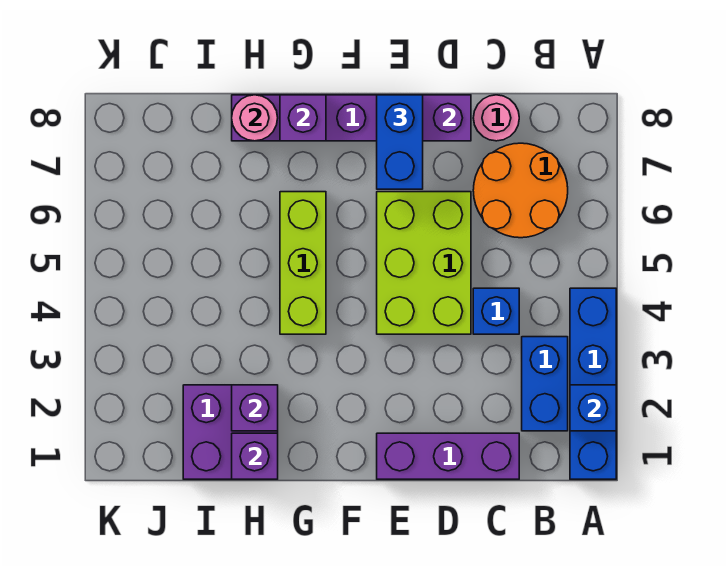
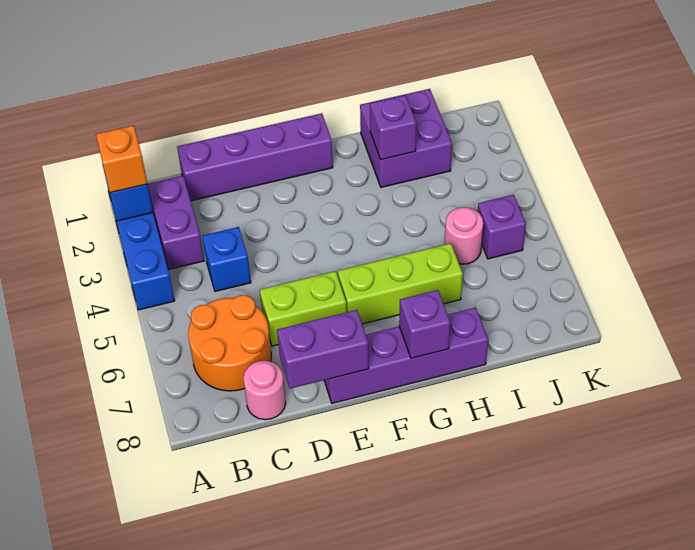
none -> orange 1x1 brick [96,125,147,193]
blue 1x2 brick [522,337,568,431] -> purple 1x2 brick [148,176,204,270]
purple 1x3 brick [377,433,519,479] -> purple 1x4 brick [177,113,333,201]
lime 2x3 brick [377,192,471,334] -> lime 1x2 brick [260,271,347,346]
blue 1x2 brick [377,95,423,189] -> none
lime 1x3 brick [280,192,326,334] -> lime 1x3 brick turned to [338,243,463,324]
purple 1x1 brick [232,433,278,479] -> purple 1x1 brick moved to [478,195,526,259]
pink 1x1 round brick [232,95,278,141] -> pink 1x1 round brick moved to [445,207,483,264]

